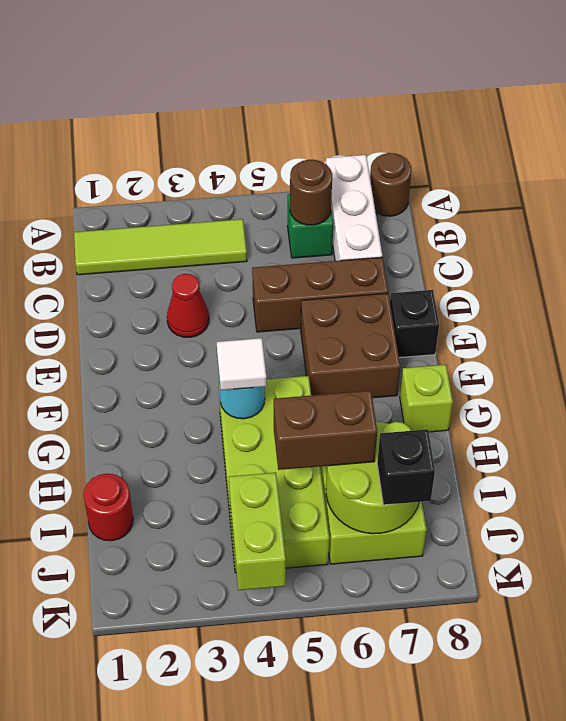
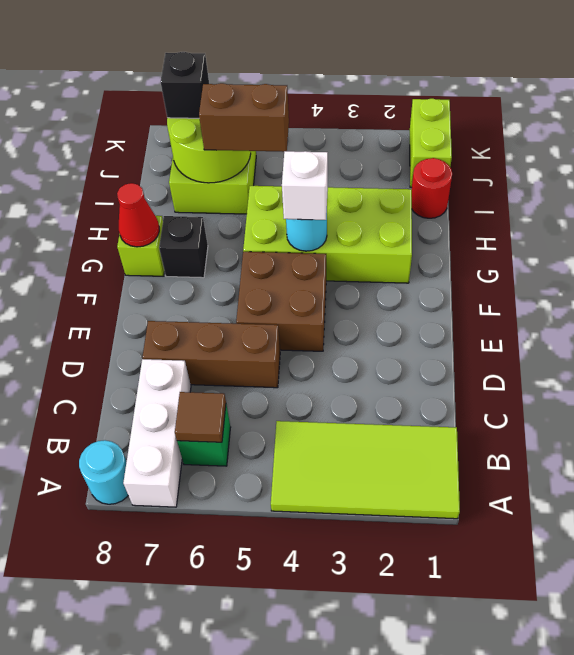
brown 1x1 round brick [370,153,411,216] -> cyan 1x1 round brick [79,440,128,504]
lime 1x4 tile [74,219,247,275] -> lime 2x4 tile [271,421,460,519]
brown 1x1 round brick [290,160,332,225] -> brown 1x1 tile [175,392,226,442]
red 1x1 cone [167,274,209,337] -> red 1x1 cone moved to [117,183,159,247]
brown 2x2 brick [301,293,400,398] -> brown 2x2 brick moved to [236,252,326,351]
black 1x1 brick [390,290,439,358] -> black 1x1 brick moved to [159,216,208,278]
lime 2x4 brick [219,376,329,573] -> lime 2x4 brick turned to [243,186,412,283]
white 1x1 tile [217,338,267,390] -> white 1x1 brick [282,151,328,220]
lime 1x2 brick [229,473,286,590] -> lime 1x2 brick moved to [410,99,452,187]

